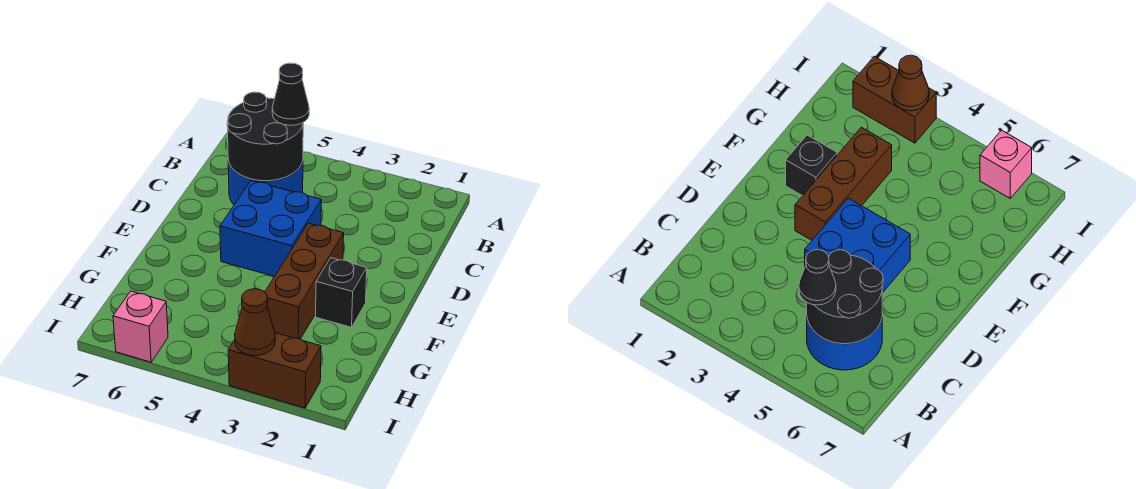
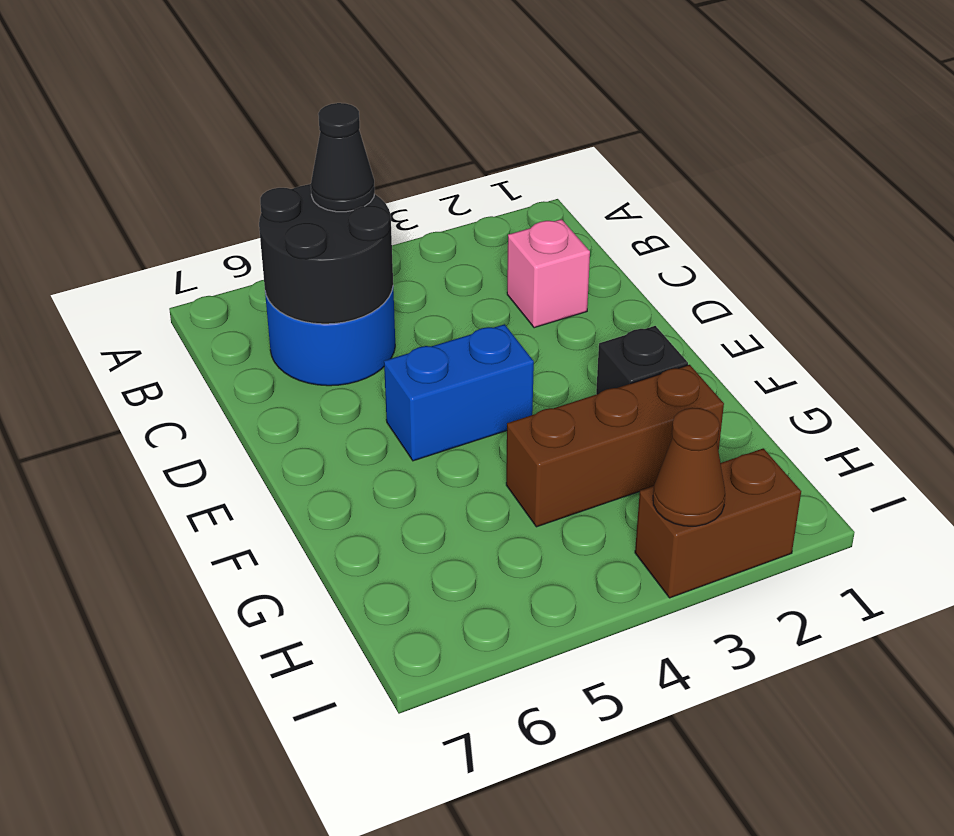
blue 2x2 brick [220,181,321,276] -> blue 1x2 brick [384,324,534,461]
brown 1x3 brick [265,223,344,339] -> brown 1x3 brick turned to [506,365,724,527]
pink 1x1 brick [113,291,168,362] -> pink 1x1 brick moved to [507,219,590,328]

